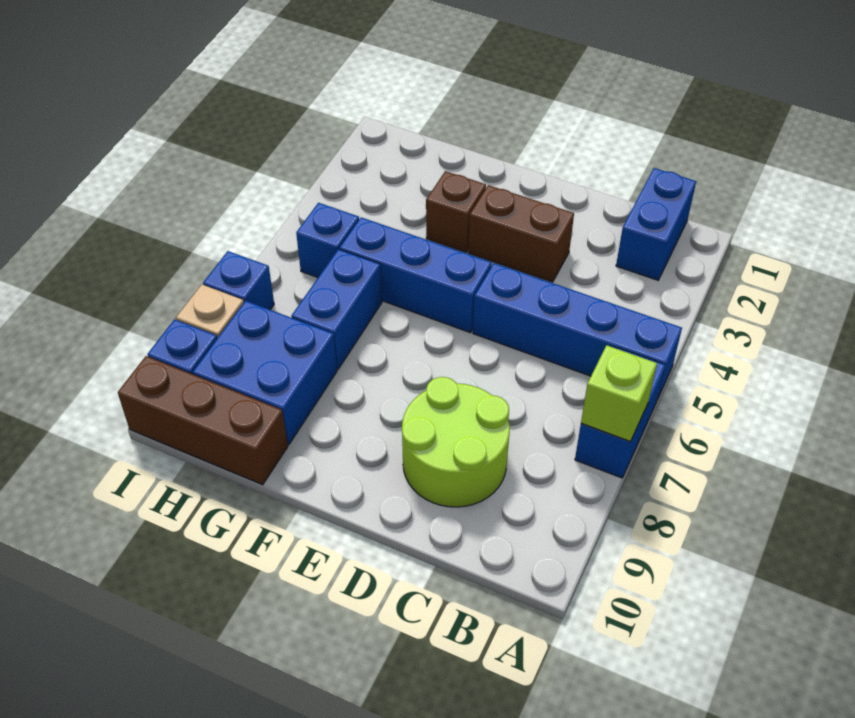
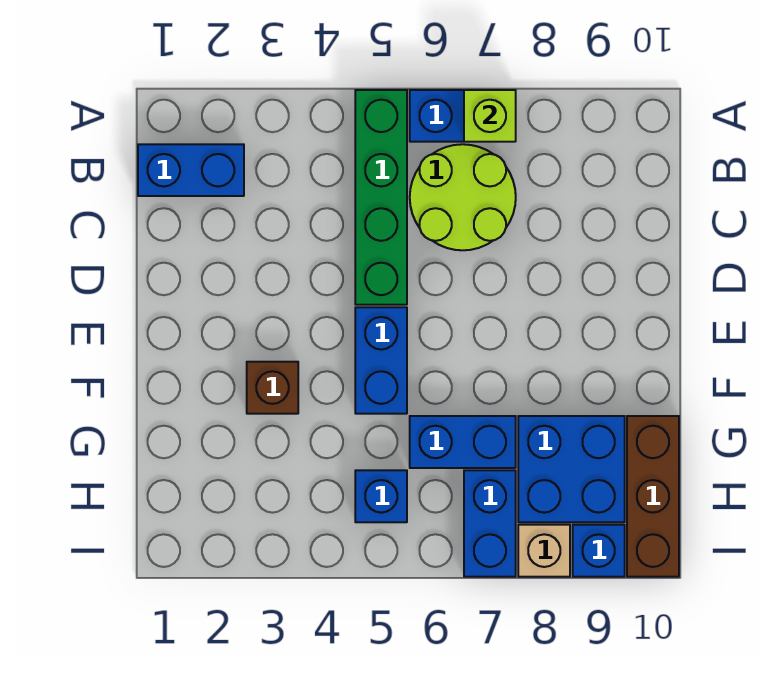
blue 1x4 brick [473,263,682,399] -> green 1x4 brick [355,90,407,305]
lime 2x2 round brick [402,377,510,507] -> lime 2x2 round brick moved to [410,144,516,250]
brown 1x2 brick [468,185,574,282] -> none
blue 1x3 brick [339,217,492,333] -> blue 1x2 brick [355,307,407,414]
blue 1x1 brick [203,251,274,310] -> blue 1x2 brick [464,470,516,577]

